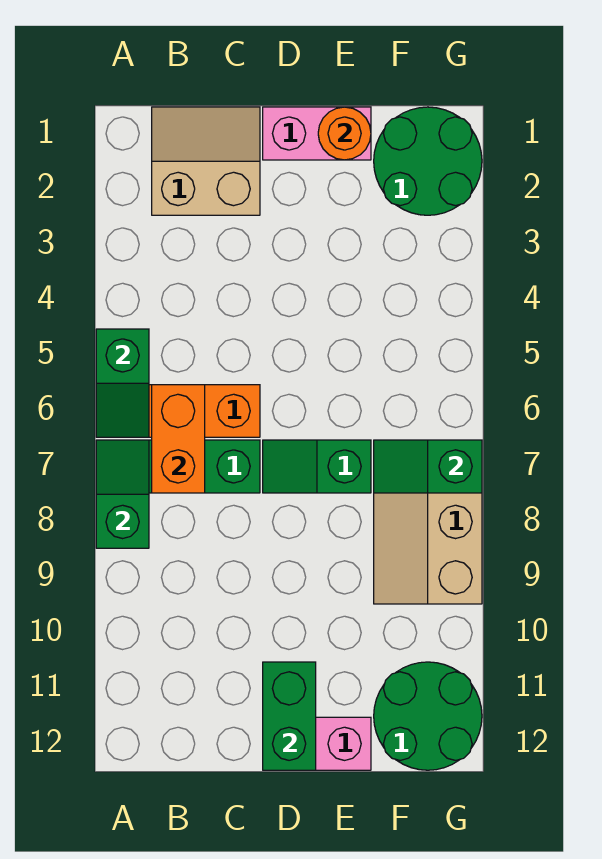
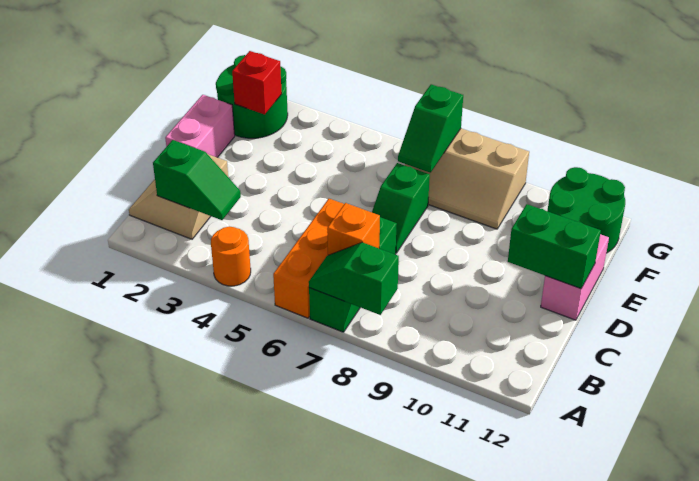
green 1x2 slope [96,329,149,437] -> green 1x2 slope moved to [153,140,241,220]
orange 1x2 brick [152,385,205,493] -> orange 1x1 brick [327,203,380,255]
orange 1x1 round brick [318,107,371,160] -> orange 1x1 round brick moved to [211,227,251,286]
none -> red 1x1 brick [232,51,282,114]

